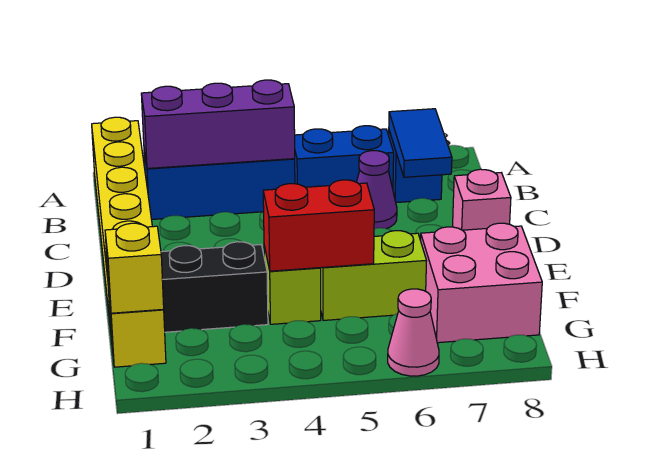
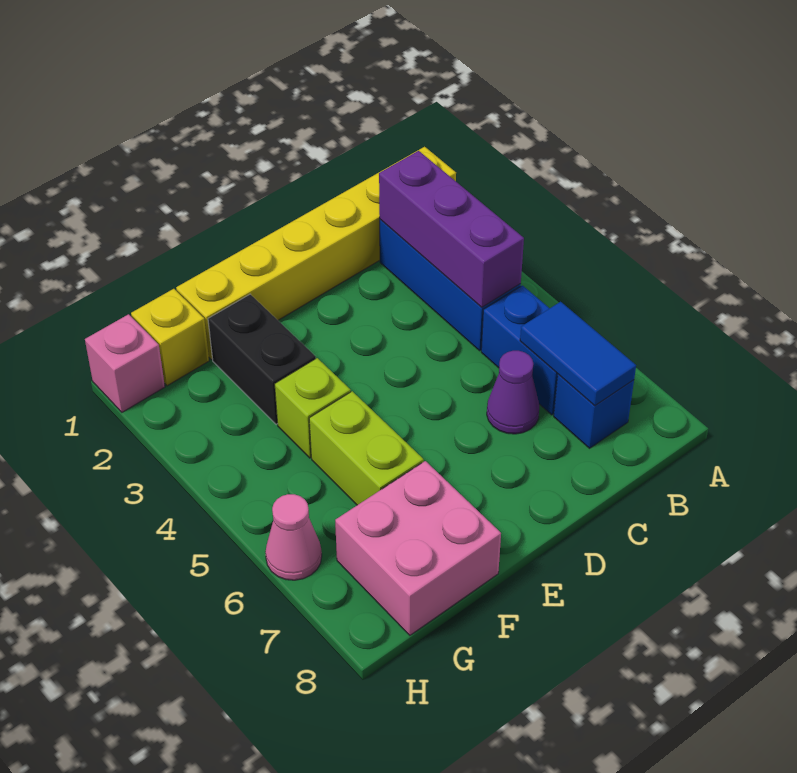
blue 1x2 tile [389,109,452,177] -> blue 1x2 tile turned to [520,302,636,406]
pink 1x1 brick [453,169,511,230] -> pink 1x1 brick moved to [85,314,165,412]
red 1x2 brick [263,180,374,271] -> none
yellow 1x1 brick [105,223,164,313] -> none

